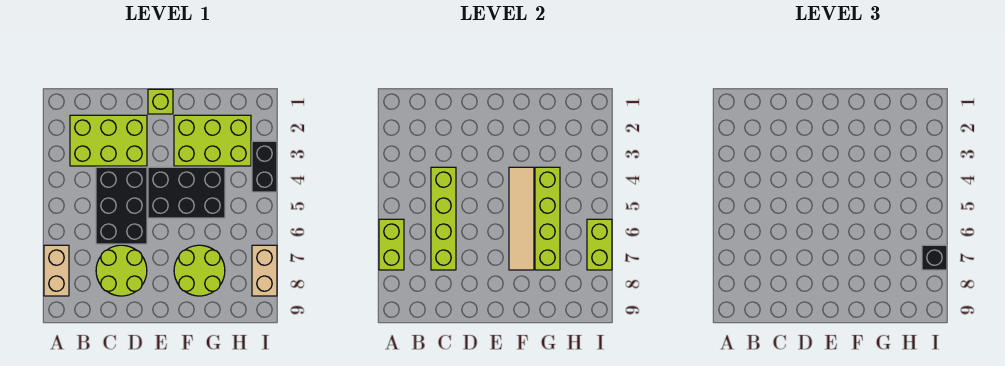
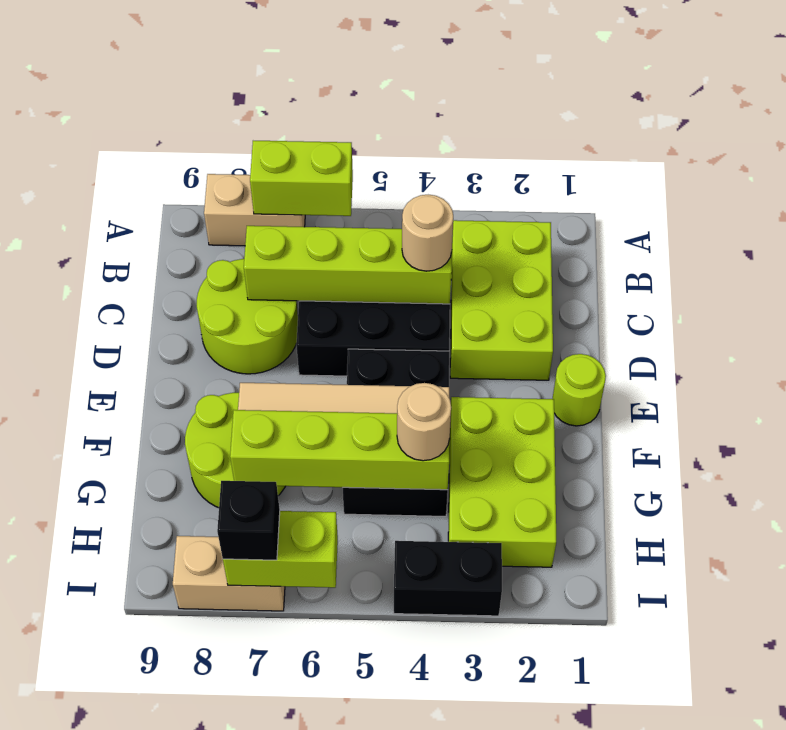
none -> tan 1x1 round brick [402,195,453,271]
lime 1x1 brick [148,89,173,114] -> lime 1x1 round brick [552,354,606,426]
none -> tan 1x1 round brick [397,383,451,461]

